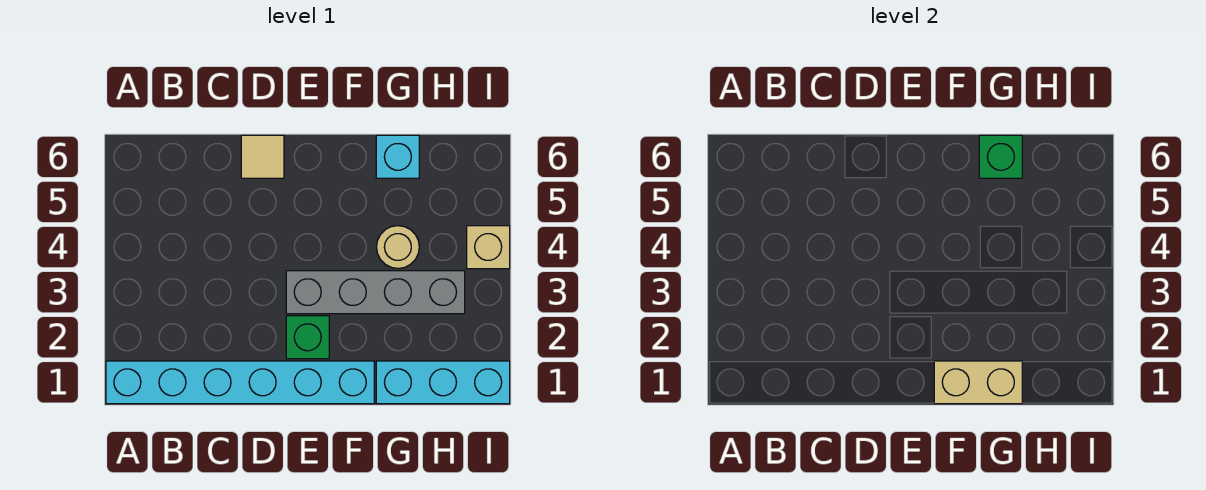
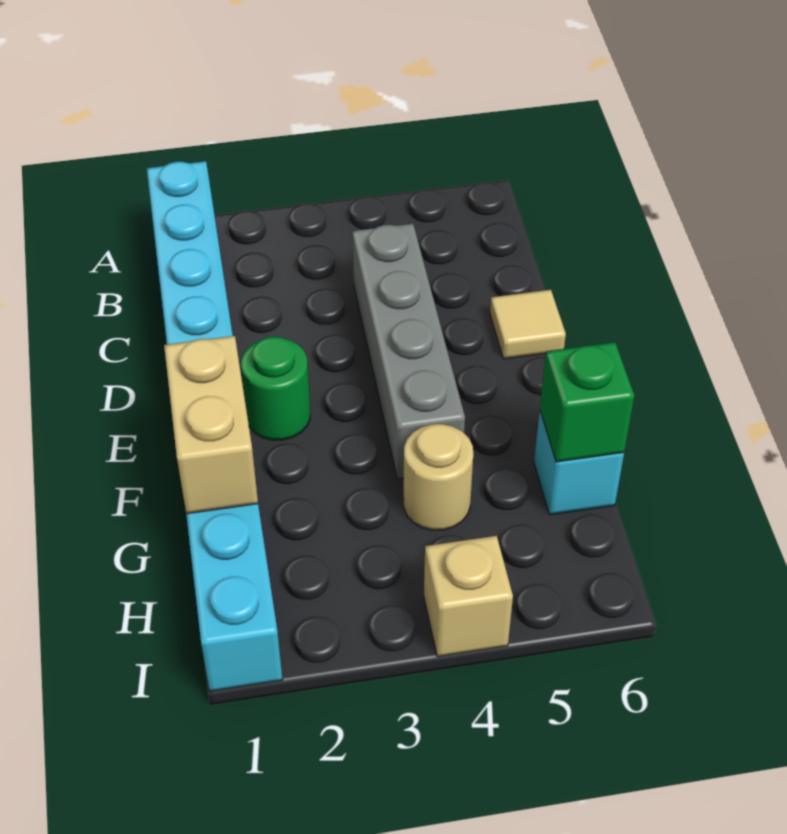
green 1x1 brick [286,316,329,359] -> green 1x1 round brick [241,337,310,440]
grey 1x4 brick [286,271,465,314] -> grey 1x4 brick moved to [352,224,465,479]

